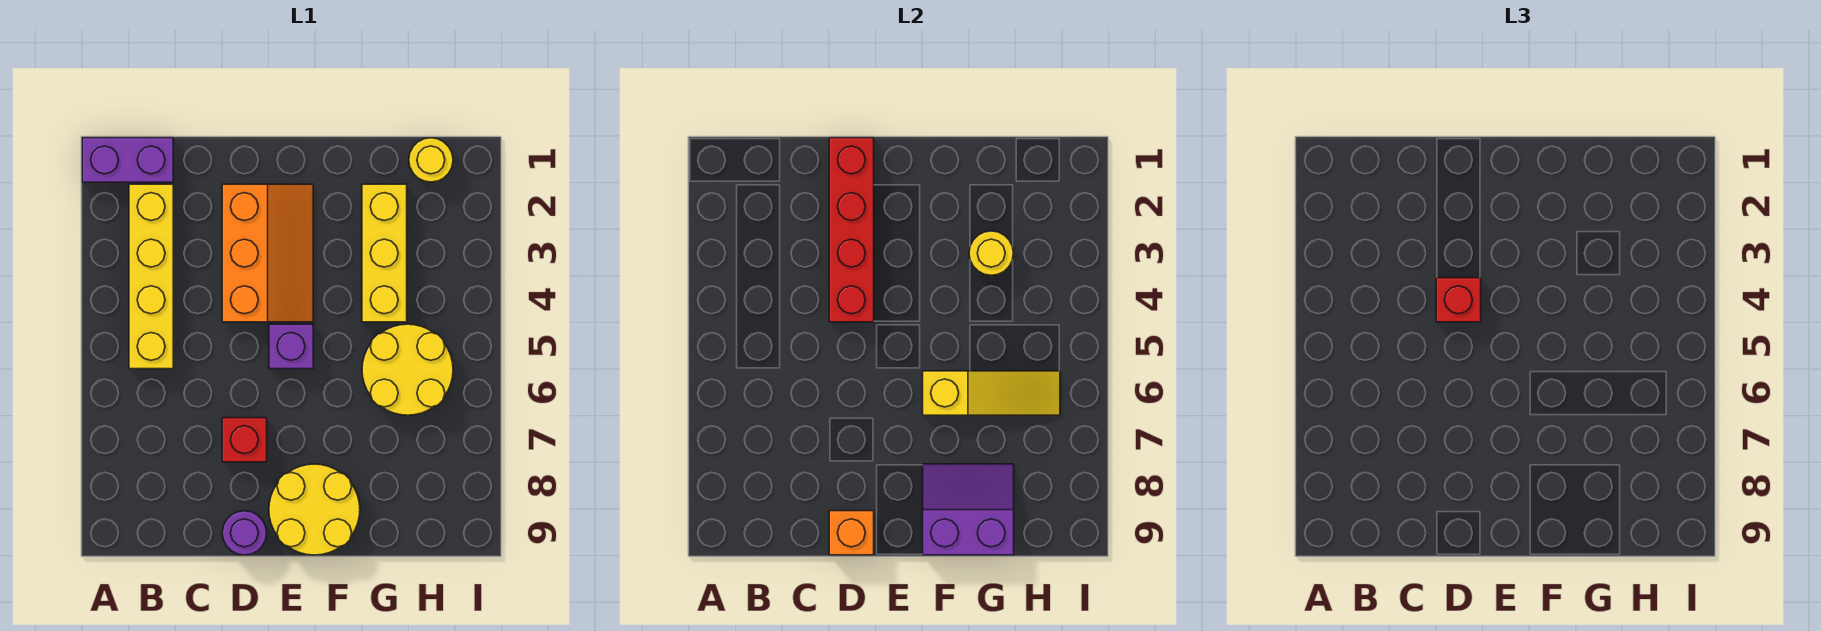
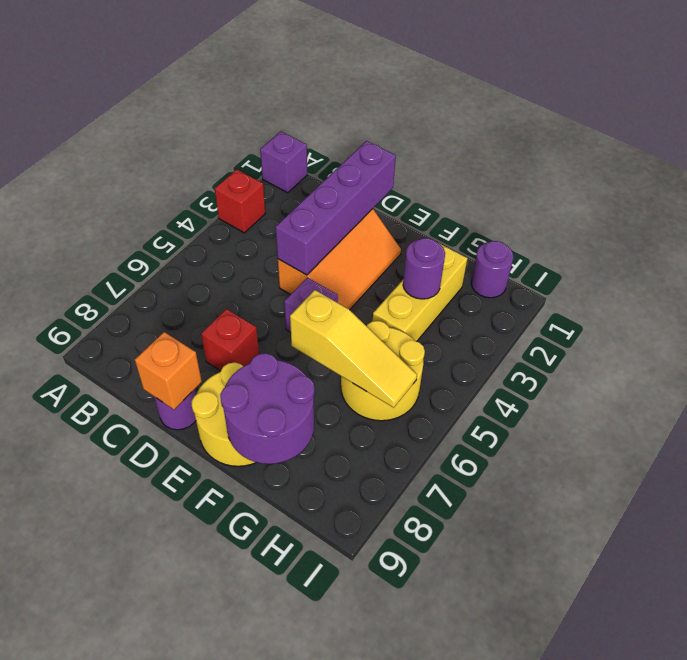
purple 1x2 brick [82,138,173,182] -> purple 1x1 brick [260,132,307,193]
yellow 1x4 brick [129,184,173,369] -> none
red 1x4 brick [829,138,874,322] -> purple 1x4 brick [276,141,396,275]
red 1x1 brick [1436,278,1481,322] -> red 1x1 brick moved to [215,169,266,233]
purple 2x2 slope [923,464,1014,555] -> purple 2x2 round brick [220,353,315,464]
yellow 1x1 round brick [969,231,1013,275] -> purple 1x1 round brick [403,238,445,299]
yellow 1x1 round brick [409,138,453,182] -> purple 1x1 round brick [471,241,513,298]

